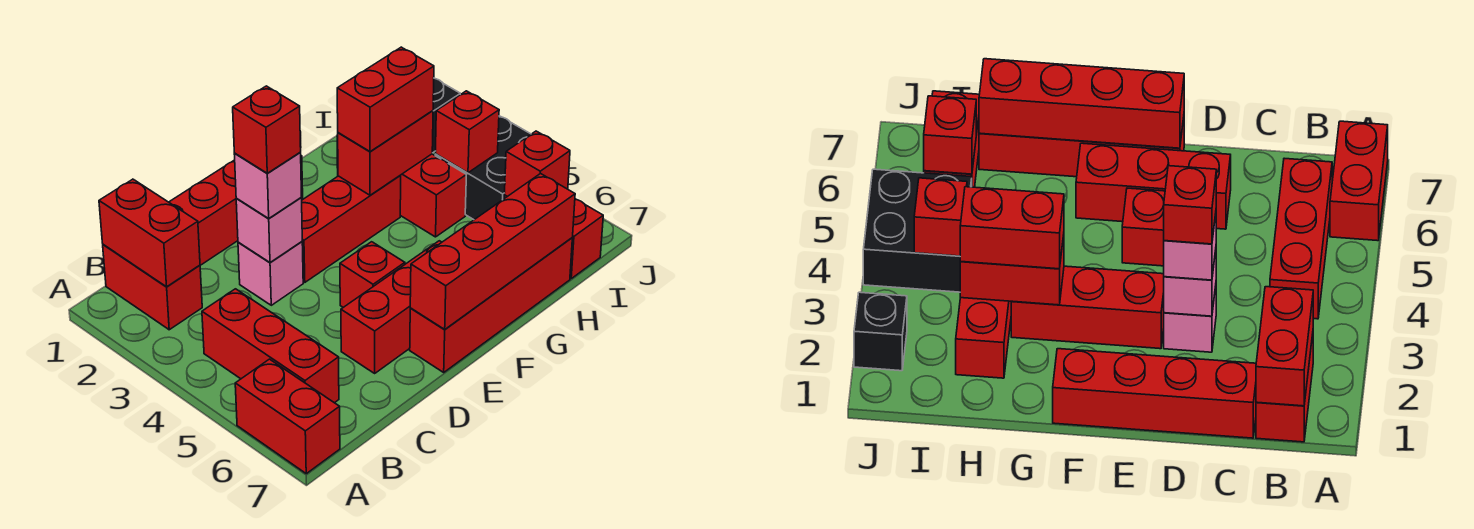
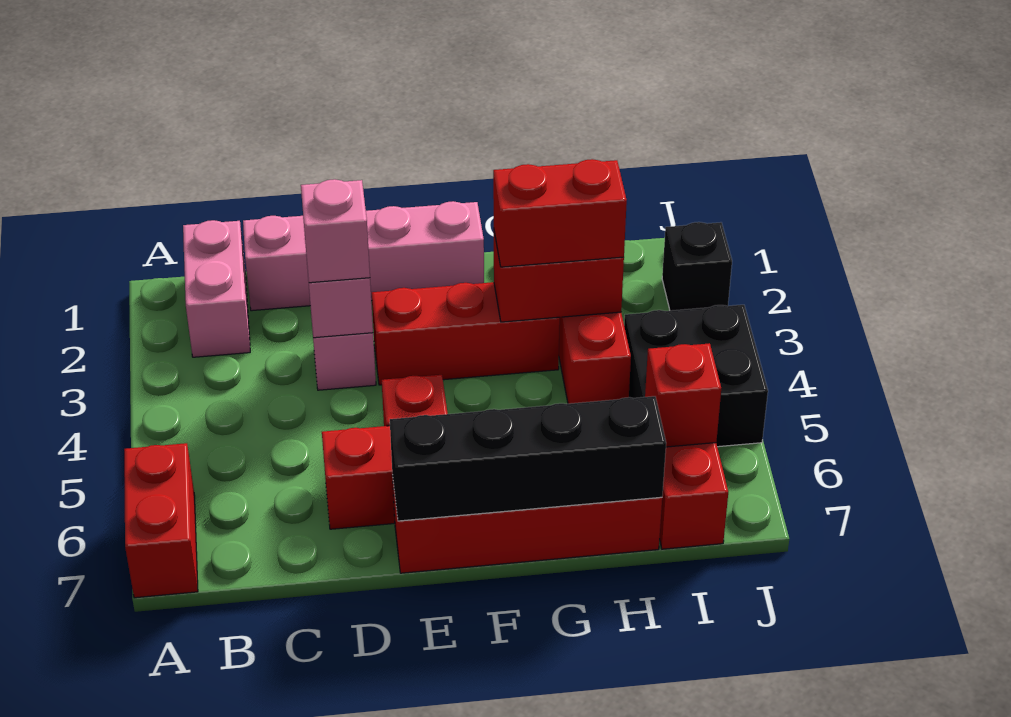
red 1x2 brick [103,245,202,330] -> pink 1x2 brick [183,220,250,357]
red 1x2 brick [99,179,200,287] -> none
red 1x3 brick [202,289,339,403] -> none
red 1x4 brick [169,156,303,265] -> pink 1x4 brick [243,201,484,311]
red 1x1 brick [233,86,301,173] -> none
red 1x4 brick [410,173,575,330] -> black 1x4 brick [390,396,666,521]
red 1x1 brick [436,91,499,173] -> none

